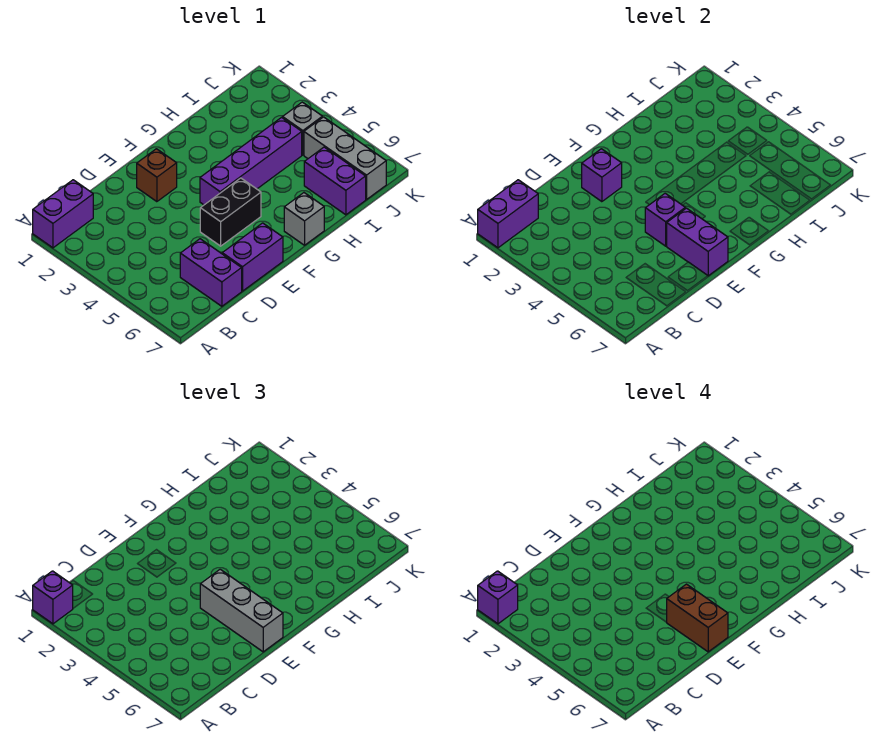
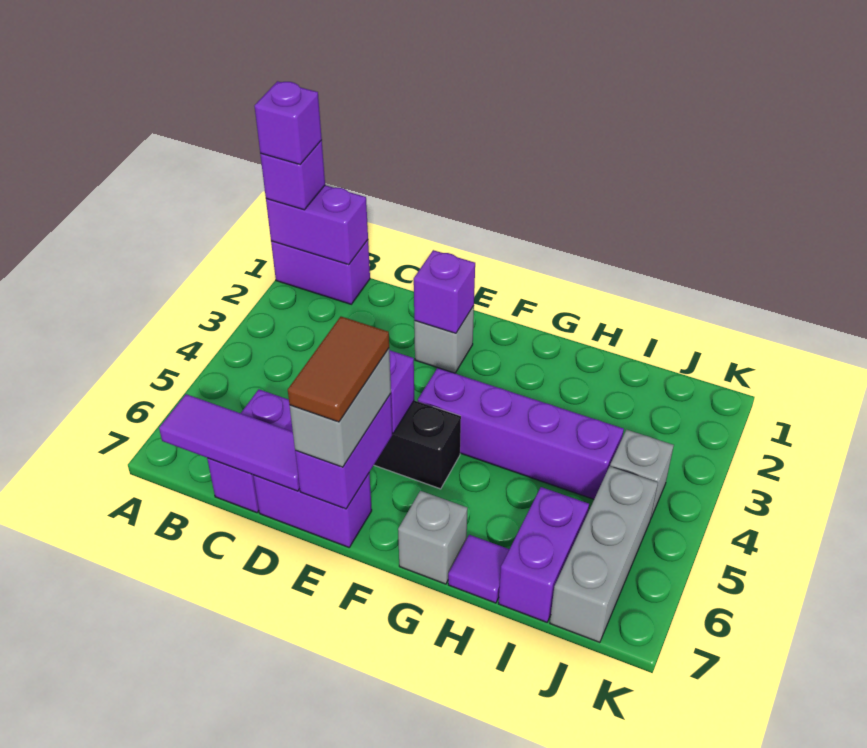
none -> purple 1x3 tile [159,394,300,491]
brown 1x1 brick [137,149,177,202] -> grey 1x1 brick [414,306,474,373]
grey 1x3 brick [200,569,283,652] -> grey 1x2 brick [290,349,391,467]
brown 1x2 brick [667,584,728,652] -> brown 1x2 tile [288,317,389,422]
none -> purple 1x1 tile [448,535,509,603]

